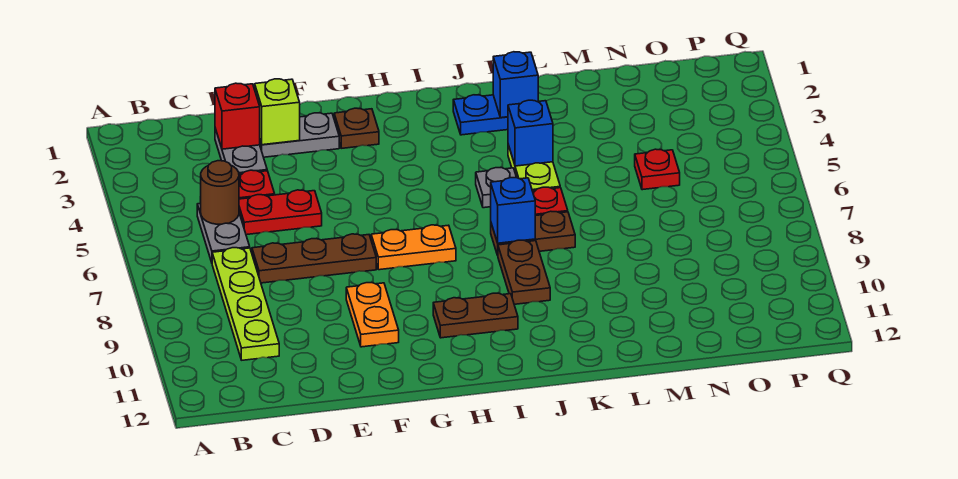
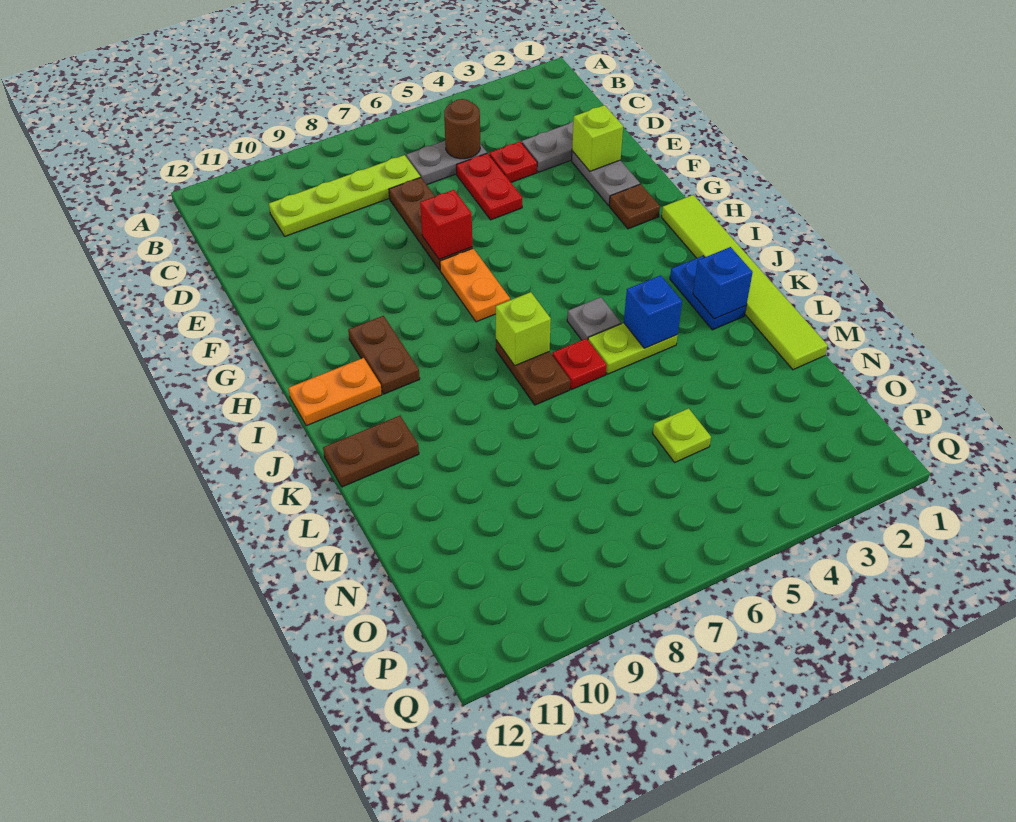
red 1x1 brick [215,83,260,149] -> red 1x1 brick moved to [420,190,472,259]
orange 1x2 plate [346,283,399,347] -> orange 1x2 plate moved to [289,358,382,426]
none -> lime 1x6 tile [662,195,828,370]
blue 1x1 brick [491,178,535,243] -> lime 1x1 brick [496,292,551,366]
brown 1x2 plate [498,240,550,304] -> brown 1x2 plate moved to [323,416,419,487]
red 1x1 plate [635,149,680,190] -> lime 1x1 plate [653,408,711,462]

